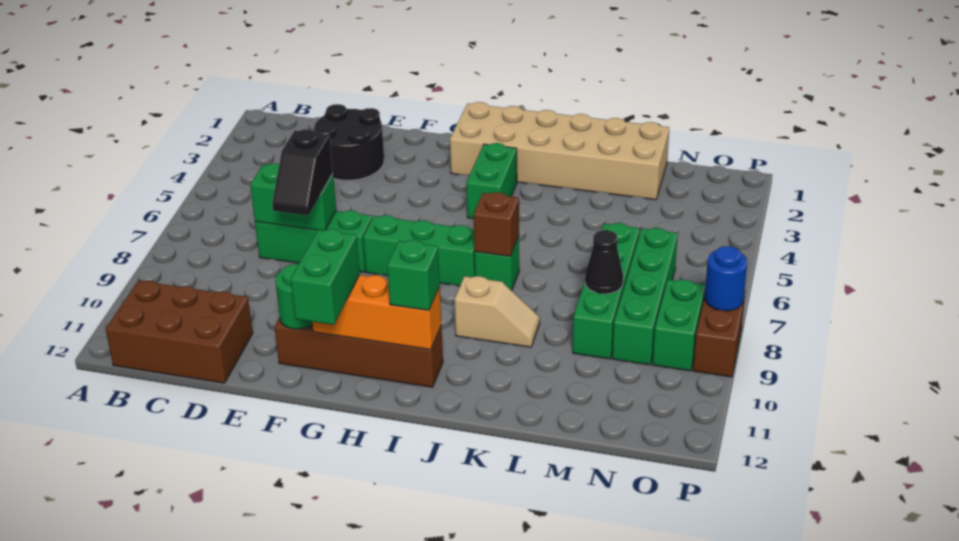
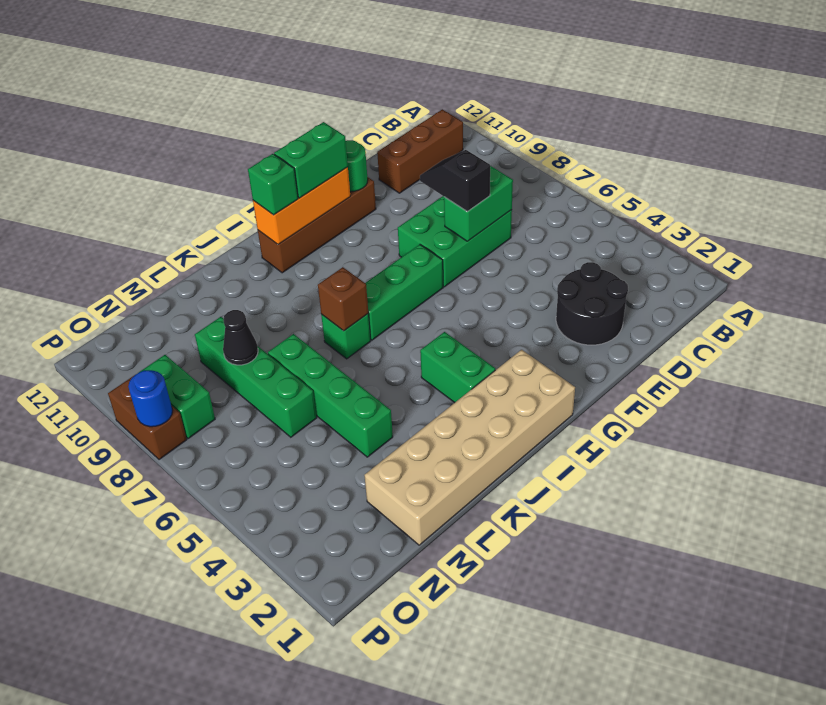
brown 2x3 brick [106,281,253,383] -> brown 1x3 brick [377,109,463,193]
green 1x3 brick [255,211,372,272] -> green 2x3 brick [398,196,512,287]
green 1x2 brick [291,229,360,325] -> green 1x2 brick turned to [274,122,348,198]
tan 1x2 slope [454,276,540,347] -> none
green 1x4 brick [612,228,678,365] -> green 1x4 brick moved to [268,334,393,457]

